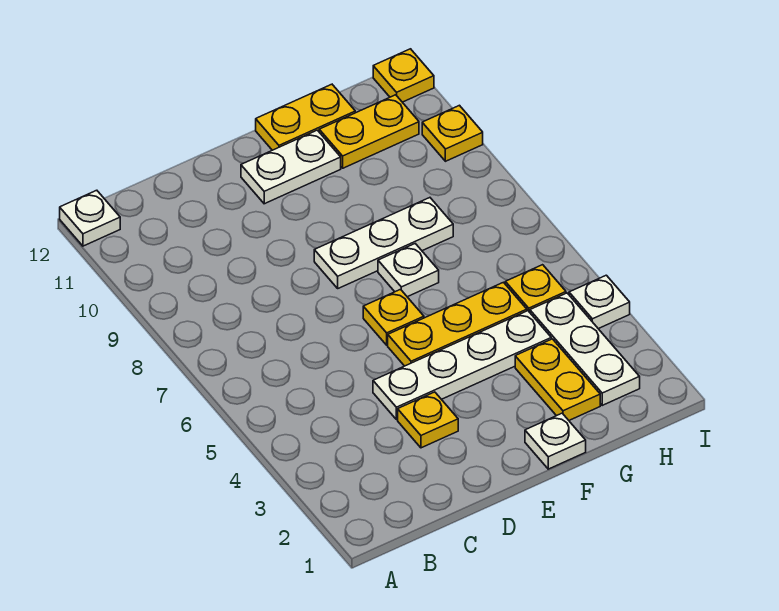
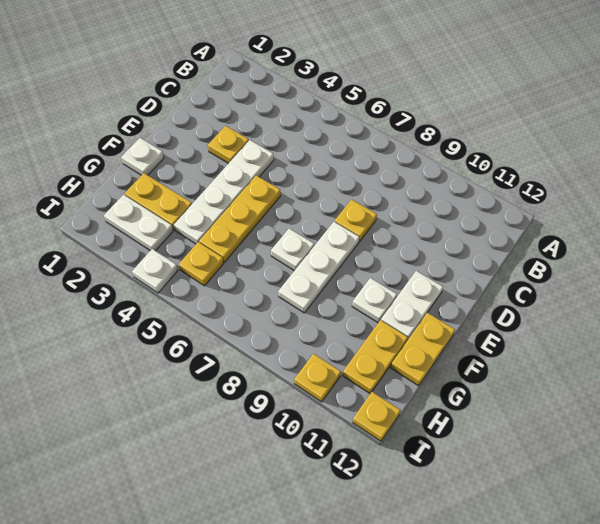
white 1x1 plate [60,190,120,246] -> white 1x1 plate moved to [352,278,397,323]
yellow 1x1 plate [363,290,424,345] -> yellow 1x1 plate moved to [335,199,377,242]
white 1x3 plate [530,293,640,405] -> white 1x2 plate [104,195,173,251]

